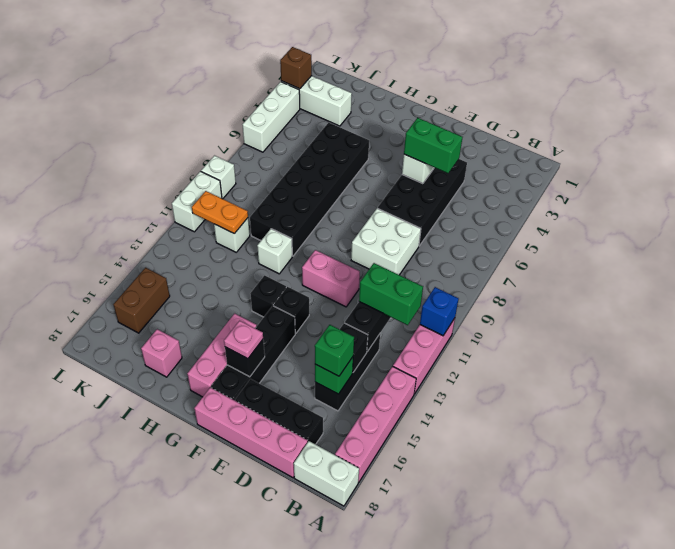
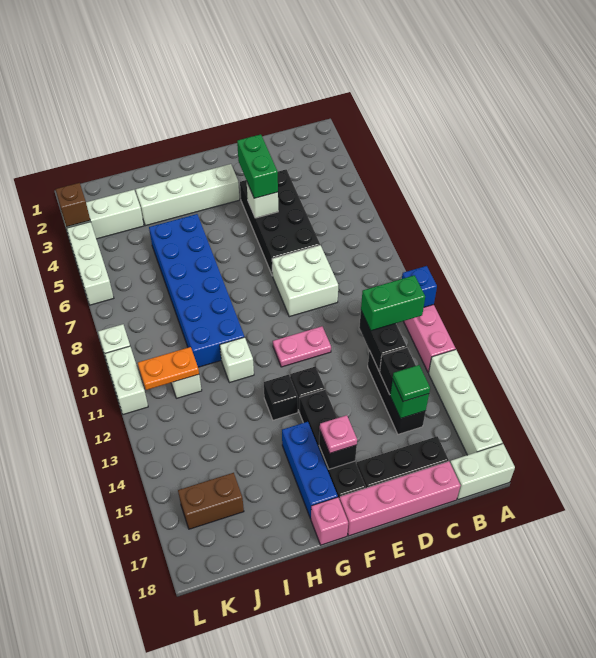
pink 1x4 brick [335,366,416,482] -> white 1x4 brick [429,349,502,455]
green 1x1 brick [315,325,354,376] -> green 1x1 tile [393,365,430,402]
green 1x2 brick [404,118,463,173] -> green 1x2 brick turned to [237,134,278,198]
pink 1x2 brick [302,250,360,307] -> pink 1x2 plate [273,326,331,367]
none -> white 1x4 brick [136,164,240,226]
pink 1x3 brick [187,313,257,397] -> blue 1x3 brick [282,422,338,519]
black 2x6 brick [250,122,369,256] -> blue 2x6 brick [149,214,244,367]
pink 1x1 brick [141,329,182,377] -> pink 1x1 brick moved to [311,497,348,545]
brown 1x2 brick [113,268,170,333] -> brown 1x2 brick turned to [178,473,244,529]

